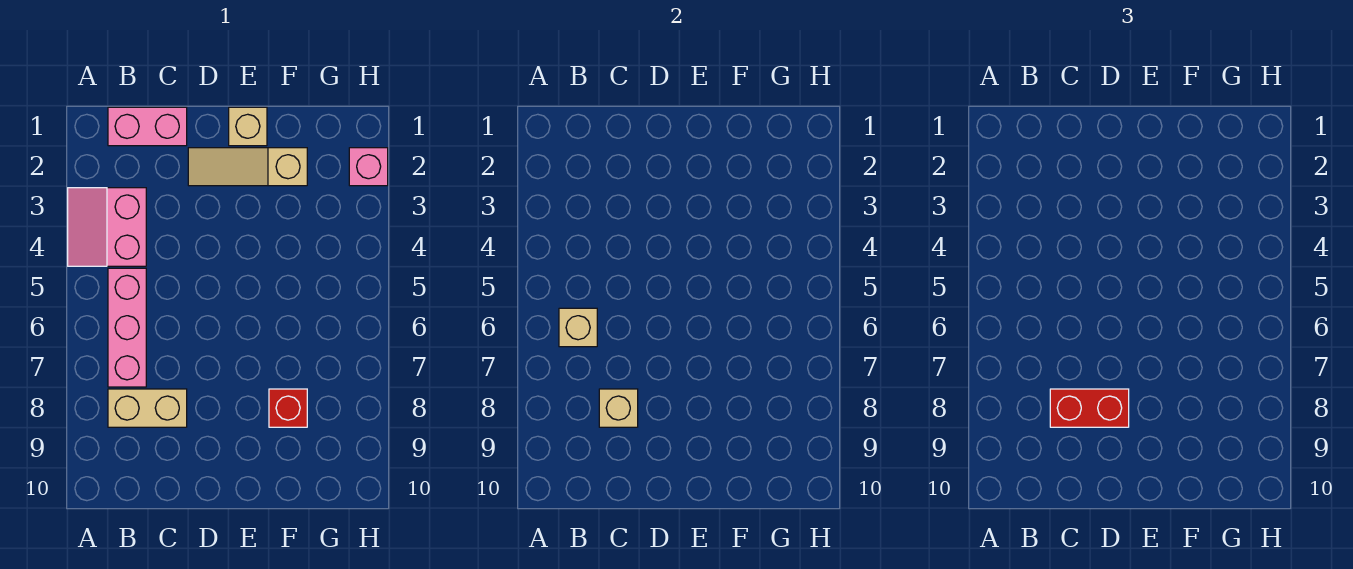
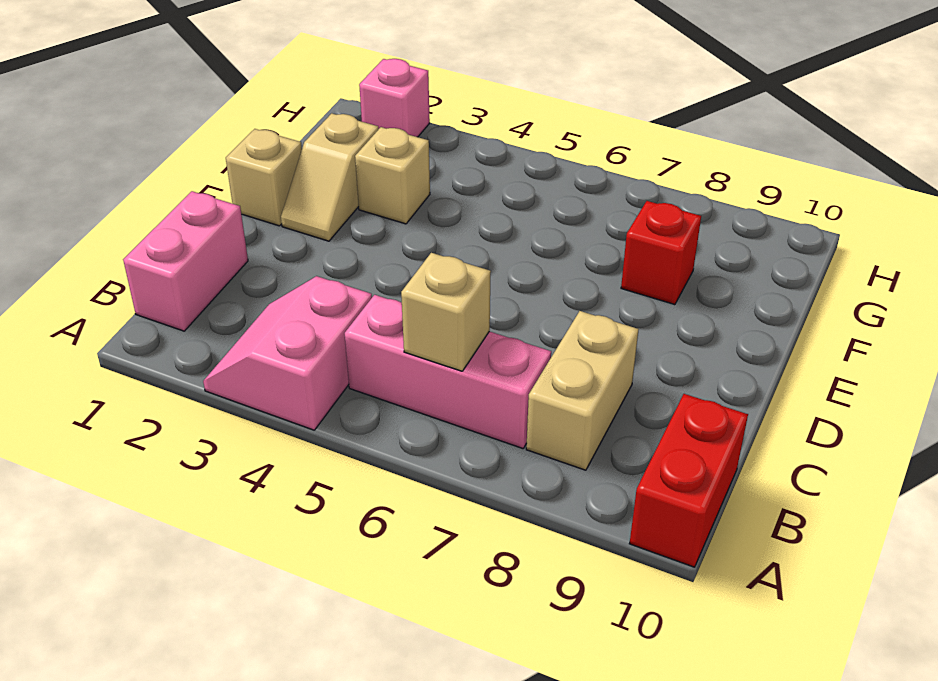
pink 2x2 slope [68,188,146,266] -> pink 2x2 slope turned to [203,276,372,430]
tan 1x1 brick [599,389,638,427] -> tan 1x1 brick moved to [355,127,430,224]
red 1x2 brick [1050,389,1129,427] -> red 1x2 brick moved to [629,394,748,567]
tan 1x3 slope [188,148,307,186] -> tan 1x2 slope [281,113,378,241]

